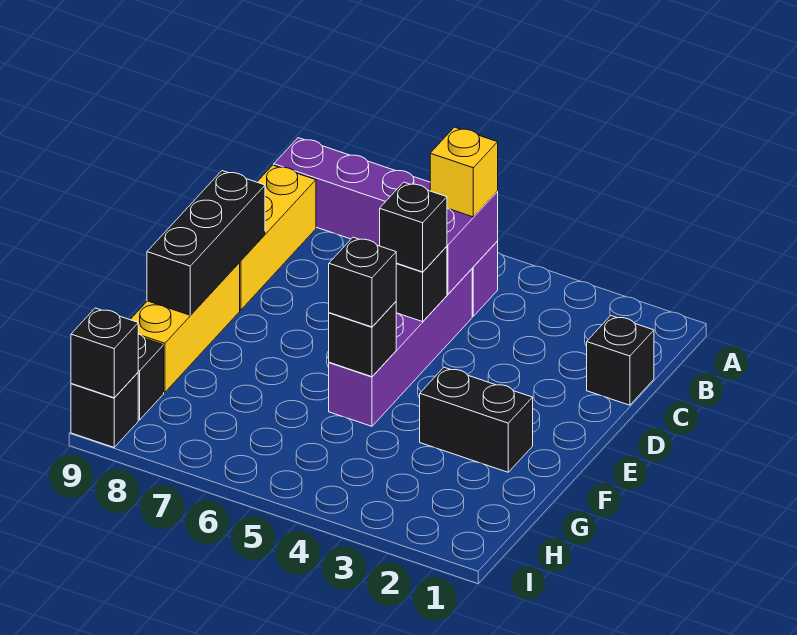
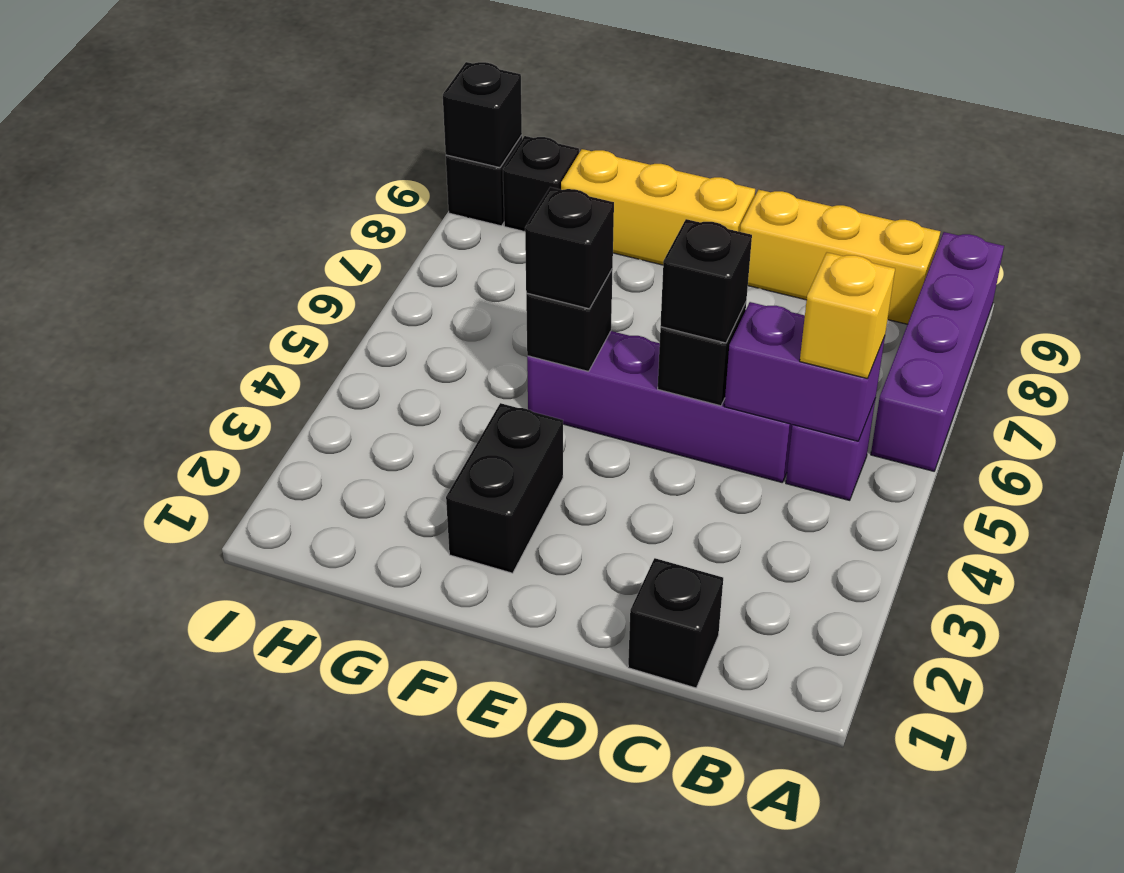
black 1x3 brick [147,171,265,315] -> none

